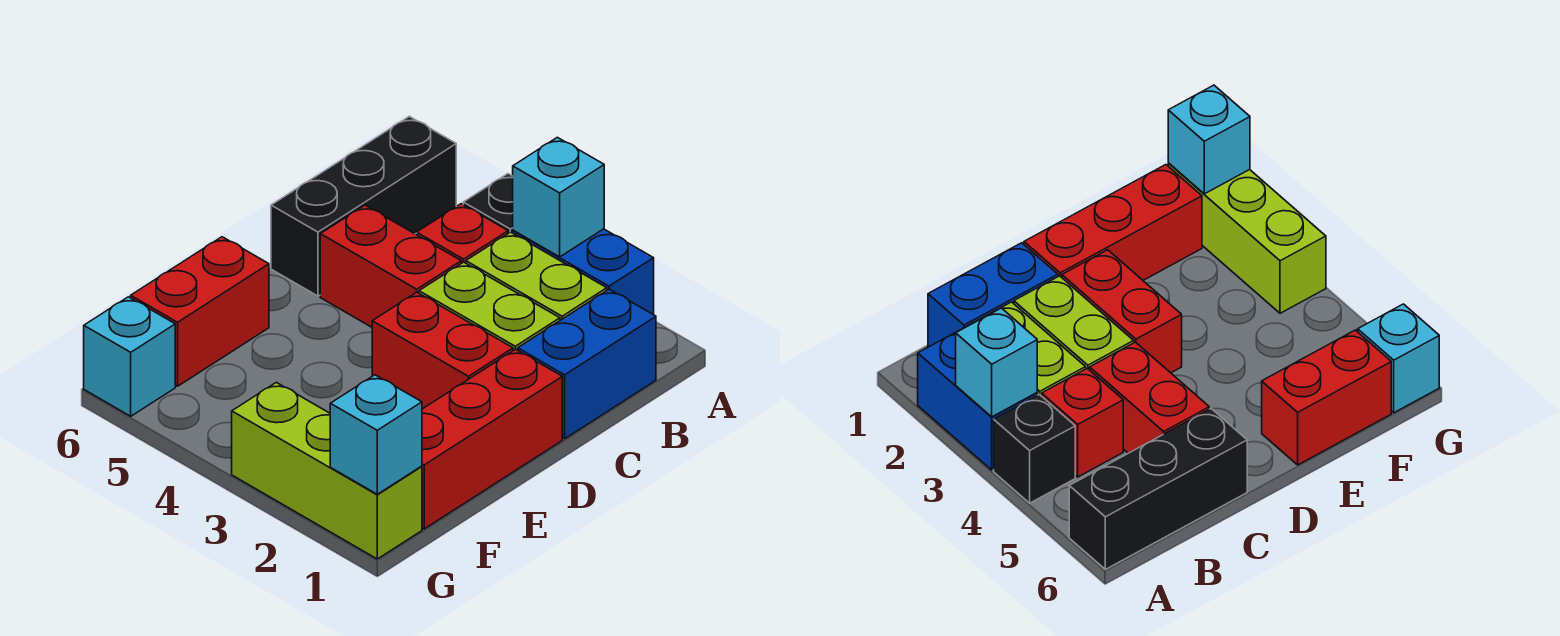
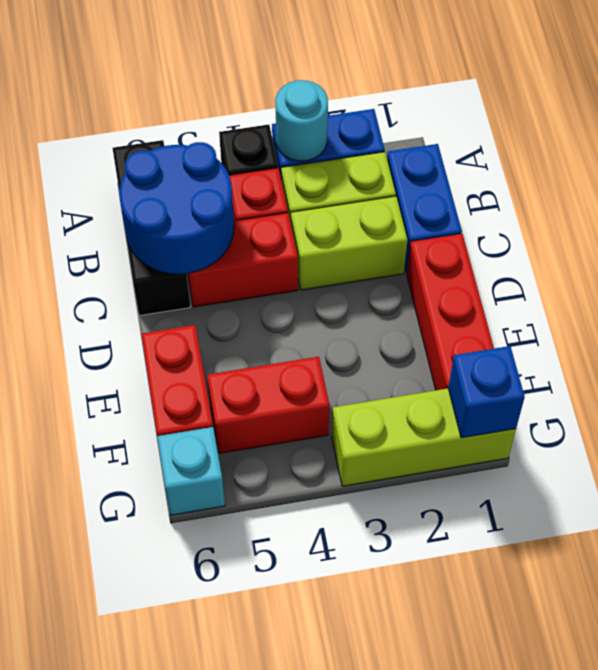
cyan 1x1 brick [513,137,604,257] -> cyan 1x1 round brick [275,80,328,161]
none -> blue 2x2 round brick [119,142,234,274]
red 1x2 brick [372,292,513,409] -> red 1x2 brick moved to [207,357,330,453]
cyan 1x1 brick [330,375,422,494] -> blue 1x1 brick [448,346,525,438]

